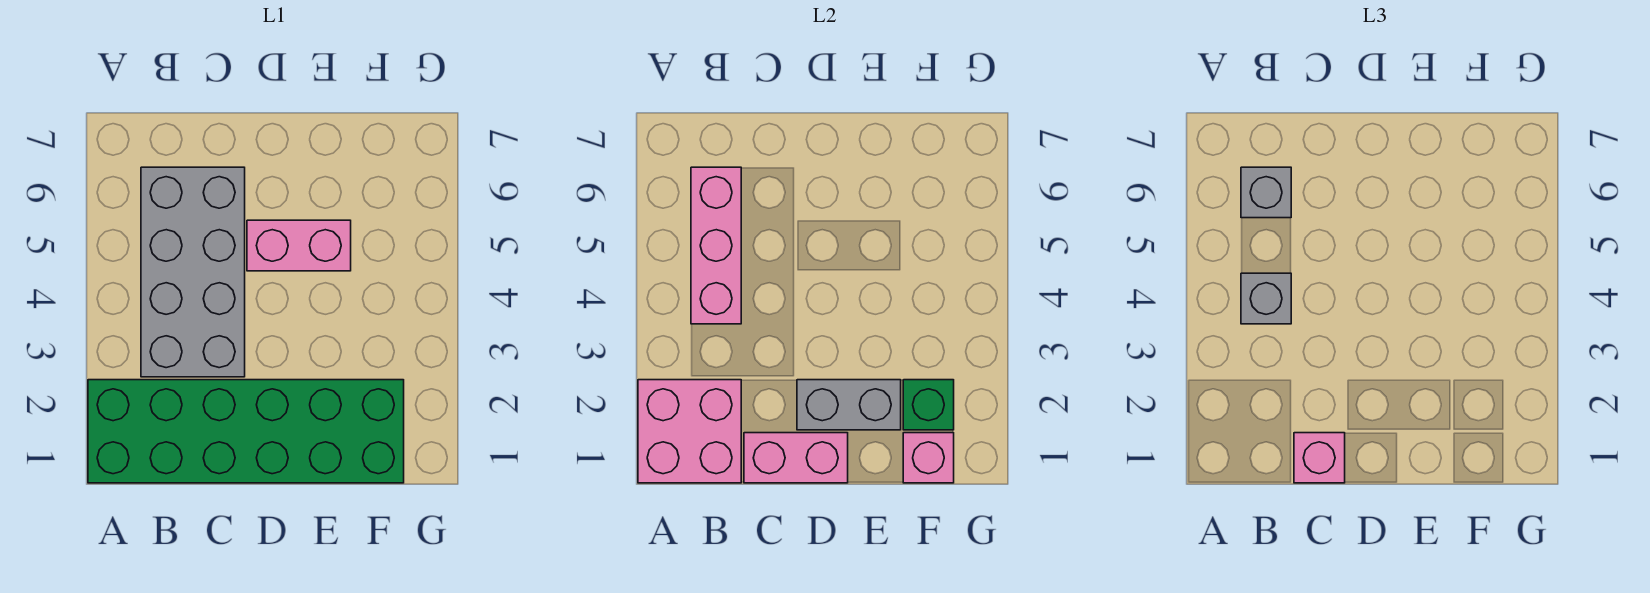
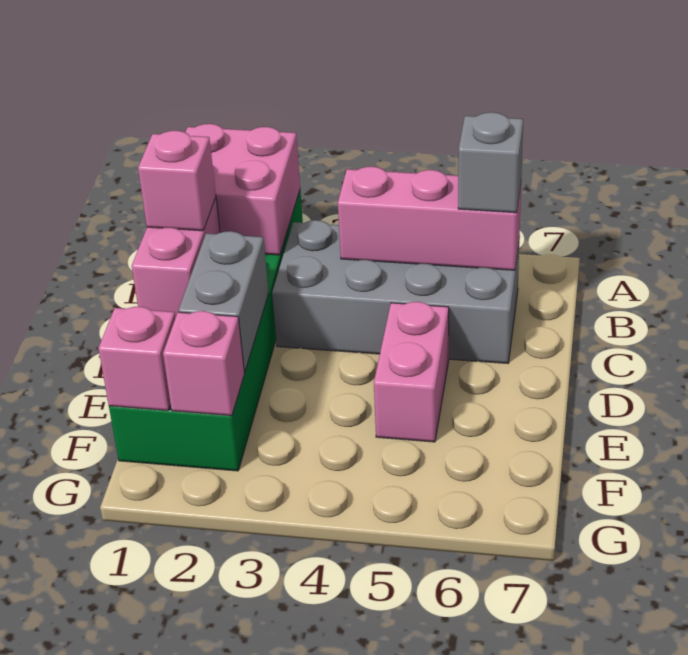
grey 1x1 brick [1241,273,1291,324] -> none
green 1x1 brick [903,380,954,430] -> pink 1x1 brick [163,311,244,416]

